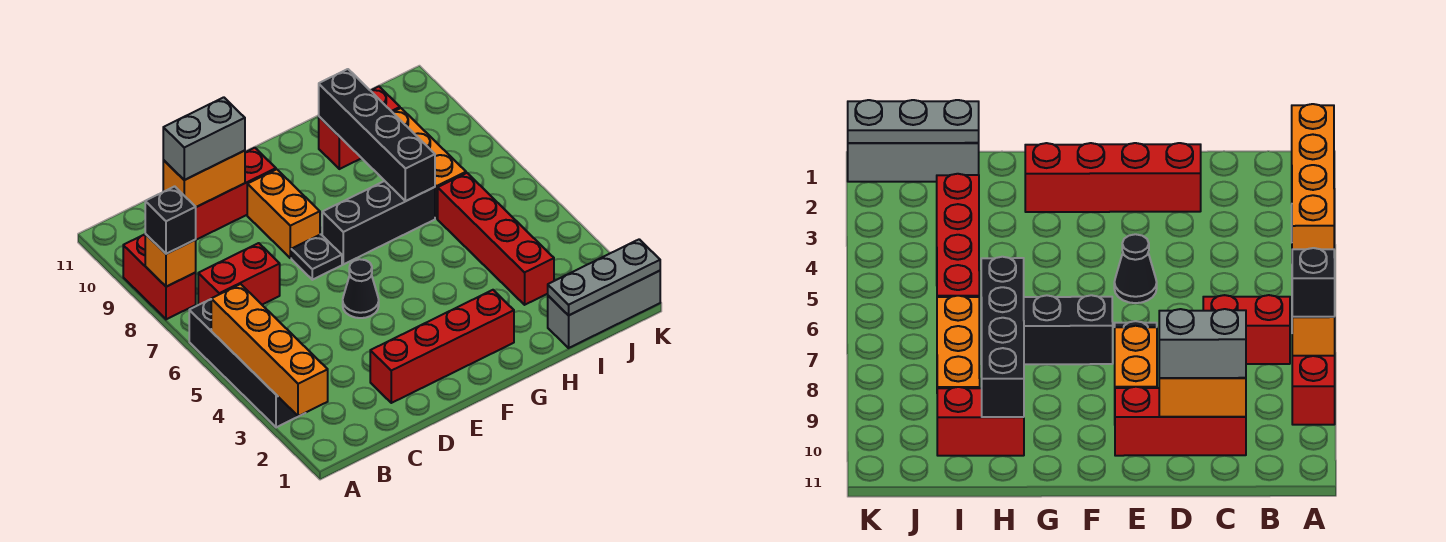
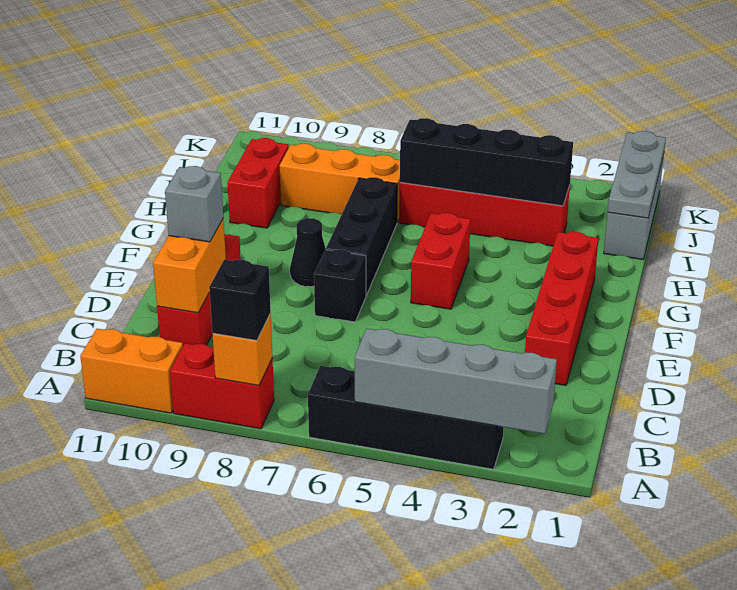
orange 1x4 brick [211,284,328,416] -> grey 1x4 brick [355,329,557,434]
red 1x2 brick [198,243,280,305] -> red 1x2 brick moved to [411,213,471,309]
grey 1x2 brick [163,97,245,180] -> grey 1x1 brick [165,166,223,242]
black 1x1 cone [343,259,379,318] -> black 1x1 cone moved to [290,218,326,287]
black 1x1 plate [291,234,342,280] -> black 1x1 brick [314,249,366,322]
orange 1x2 brick [247,169,320,258] -> orange 1x2 brick moved to [80,329,183,413]
black 1x4 brick [319,69,435,201] -> black 1x4 brick moved to [400,118,573,206]

